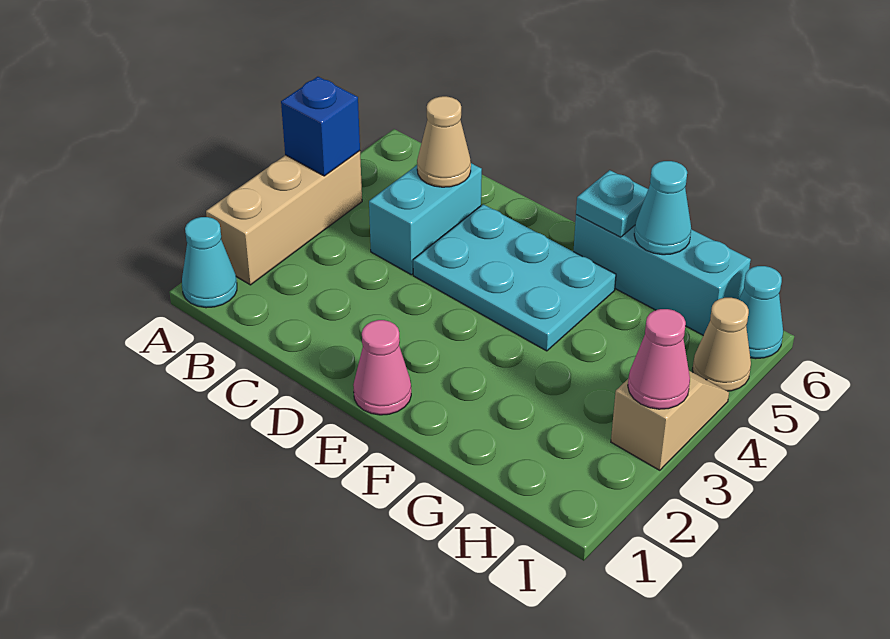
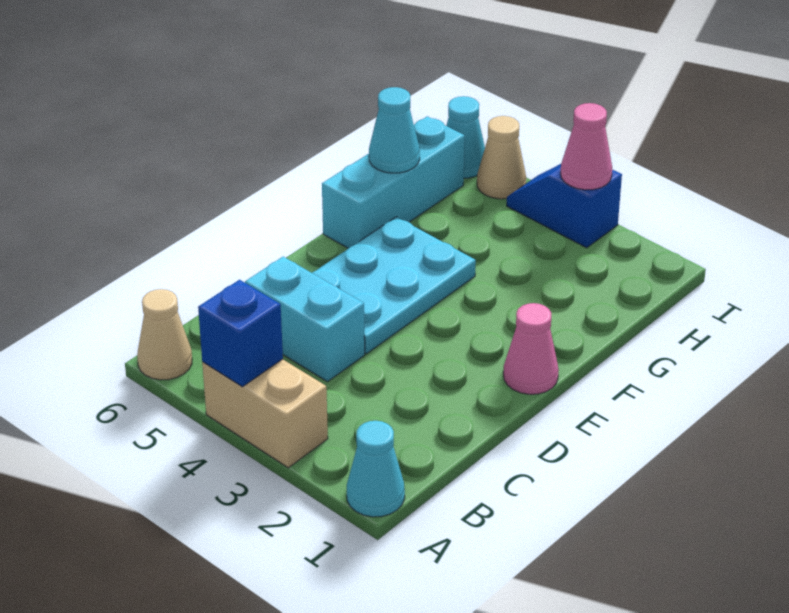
tan 1x3 brick [206,151,362,285] -> tan 1x2 brick [202,359,328,468]
tan 1x1 cone [417,96,471,187] -> tan 1x1 cone moved to [137,289,192,380]
cyan 1x1 plate [576,170,648,237] -> none
tan 1x2 slope [611,371,729,470] -> blue 1x2 slope [507,164,622,248]

